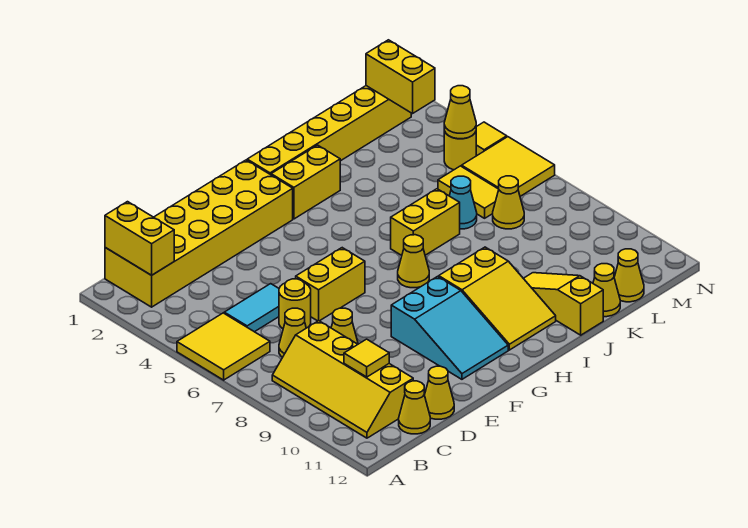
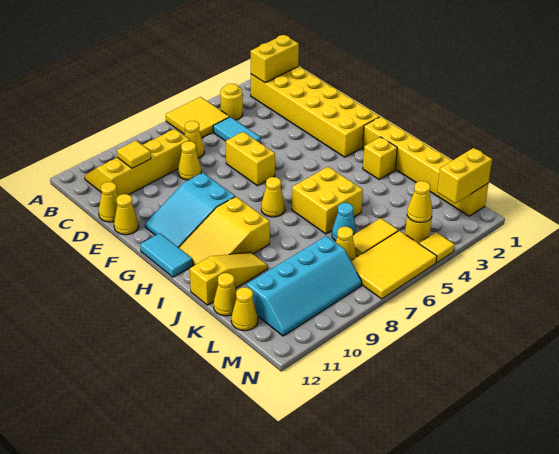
yellow 1x1 cone [399,381,430,434] -> yellow 1x1 cone moved to [114,194,139,235]
yellow 1x1 round brick [279,279,311,329] -> yellow 1x1 round brick moved to [220,84,243,120]
none -> cyan 1x2 tile [140,233,193,277]
yellow 1x2 brick [271,145,340,219] -> yellow 1x1 brick [363,137,397,179]
yellow 1x2 brick [391,189,460,255] -> yellow 2x2 brick [292,167,363,234]
none -> cyan 2x4 slope [247,236,362,336]
yellow 2x2 tile [462,137,555,196] -> yellow 2x3 tile [351,231,437,299]

